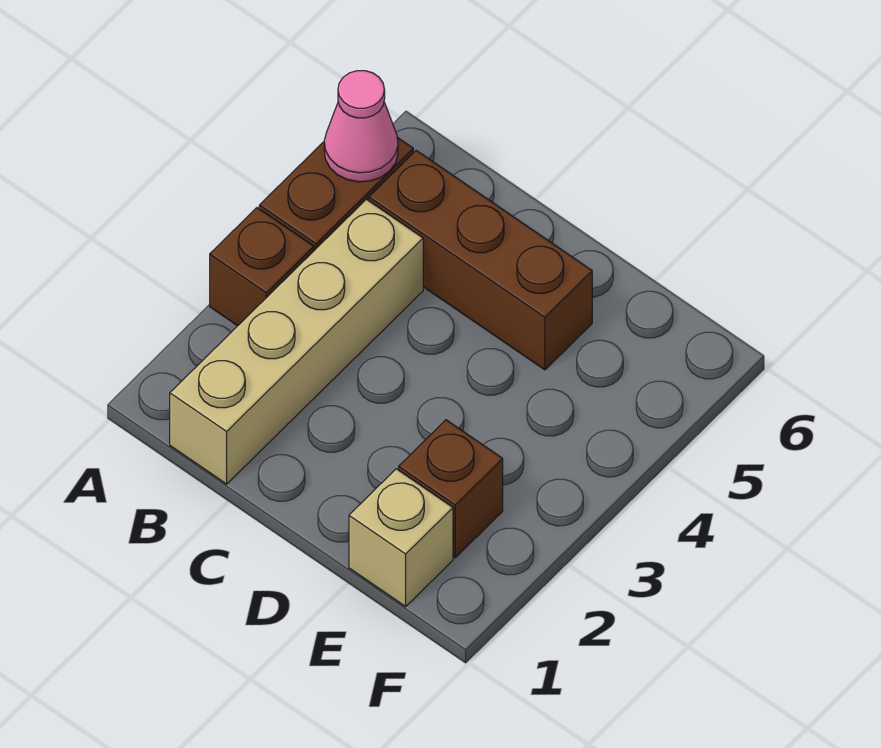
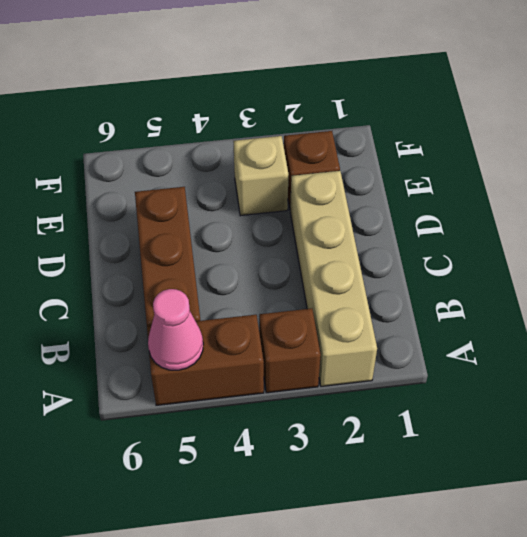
tan 1x4 brick [170,199,423,484] -> tan 1x4 brick turned to [290,171,377,386]
tan 1x1 brick [349,469,453,607] -> tan 1x1 brick moved to [233,136,289,216]

